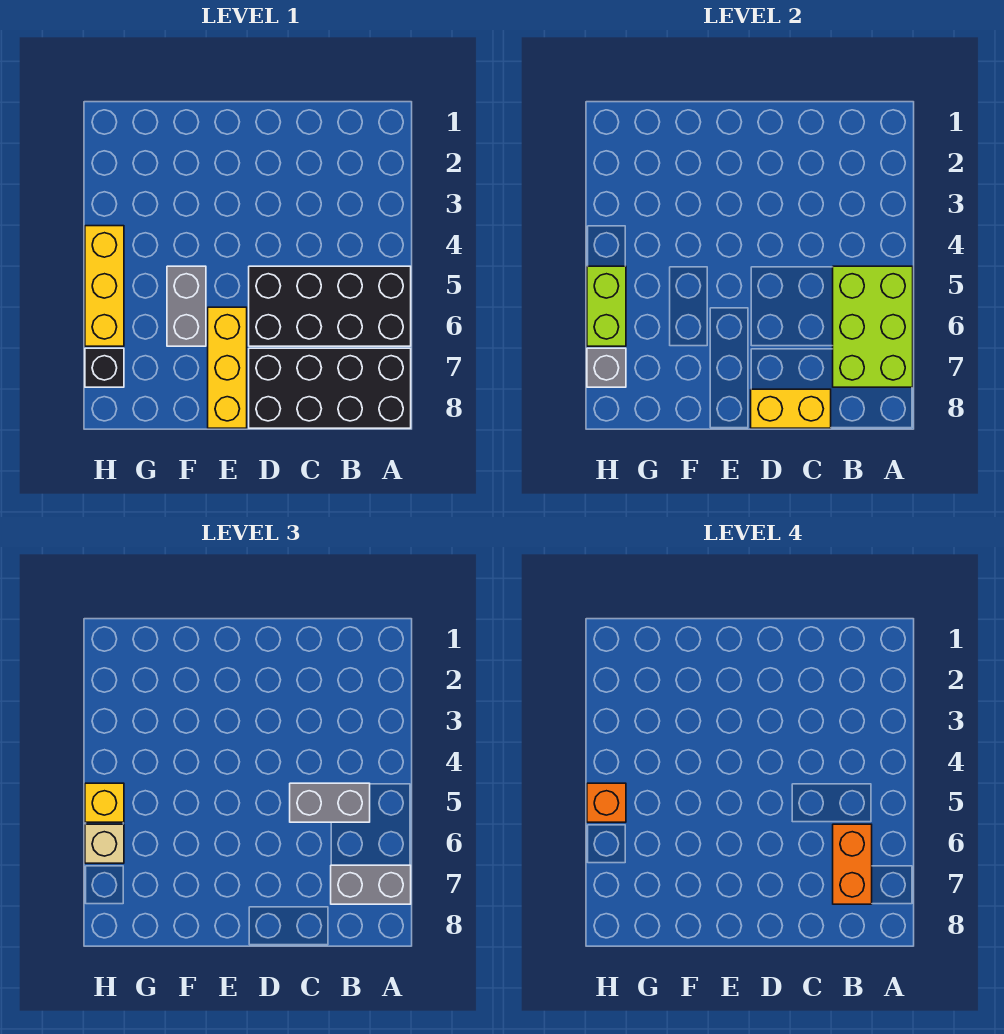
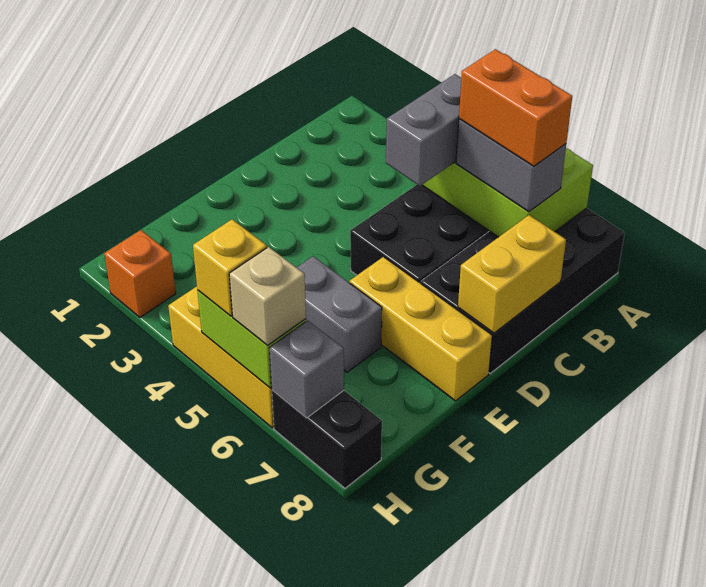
grey 1x2 brick [331,865,411,904] -> grey 1x2 brick turned to [456,119,566,212]
orange 1x1 brick [587,783,626,822] -> orange 1x1 brick moved to [104,230,176,317]
black 1x1 brick [85,348,124,387] -> black 1x2 brick [272,390,382,488]

